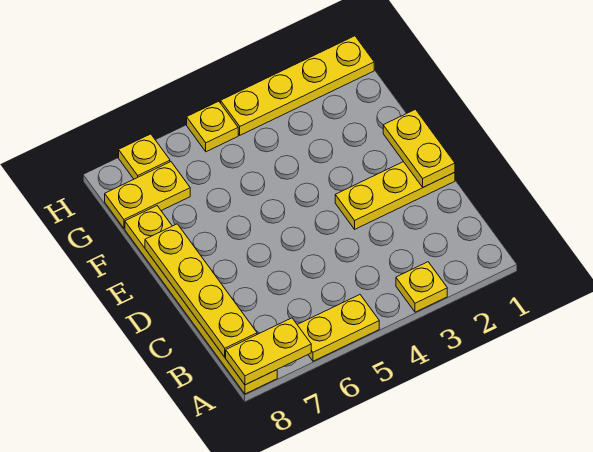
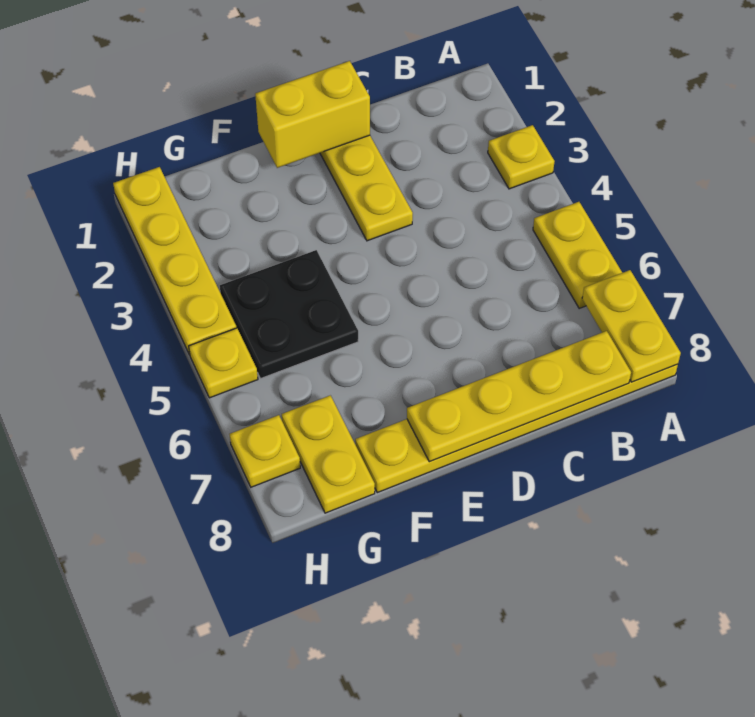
yellow 1x2 plate [383,109,455,187] -> yellow 1x2 brick [255,61,370,168]
none -> black 2x2 plate [220,250,358,379]

